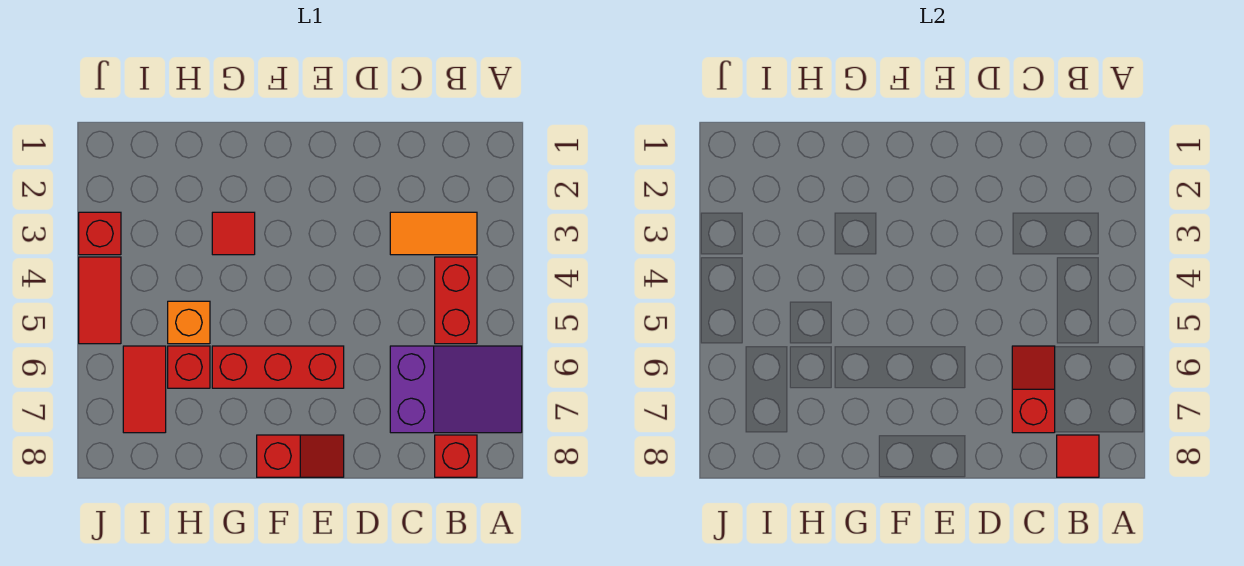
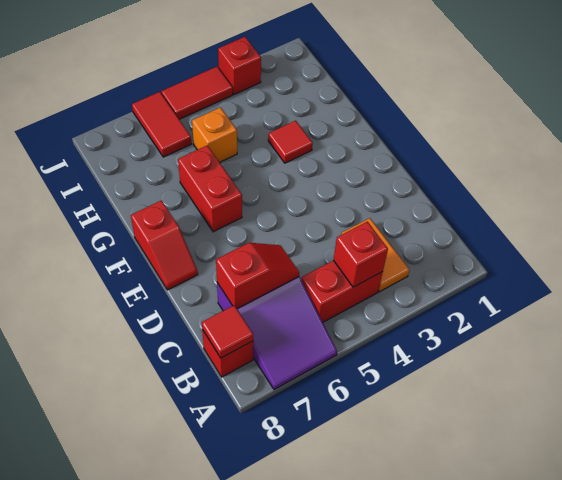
red 1x3 brick [212,346,344,388] -> red 1x2 brick [178,145,242,232]
red 1x1 brick [168,346,210,388] -> red 1x1 brick moved to [334,222,388,287]
red 1x2 tile [123,346,166,433] -> red 1x2 tile turned to [132,92,191,157]

